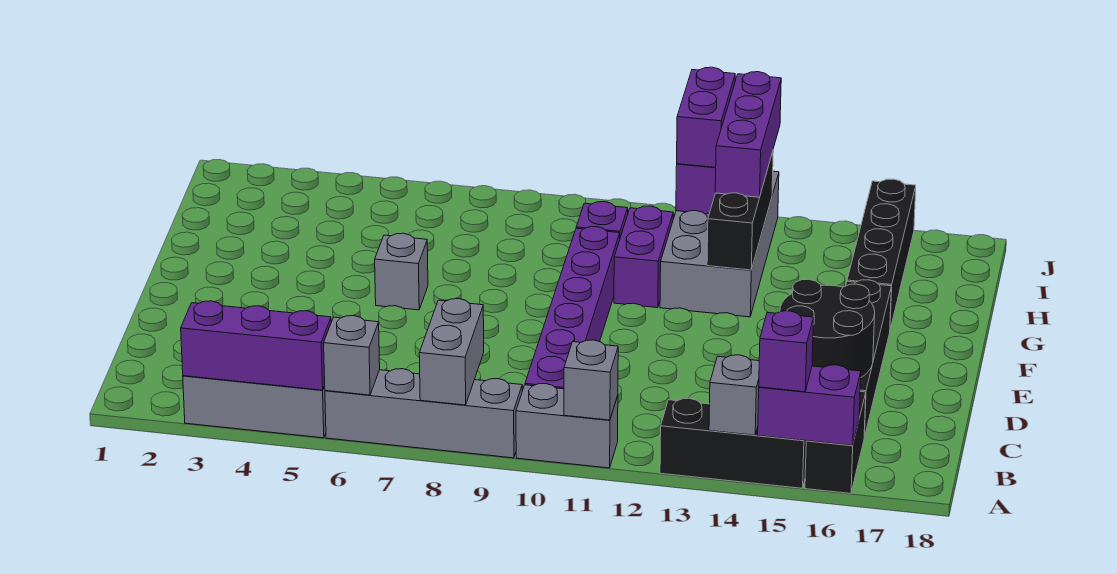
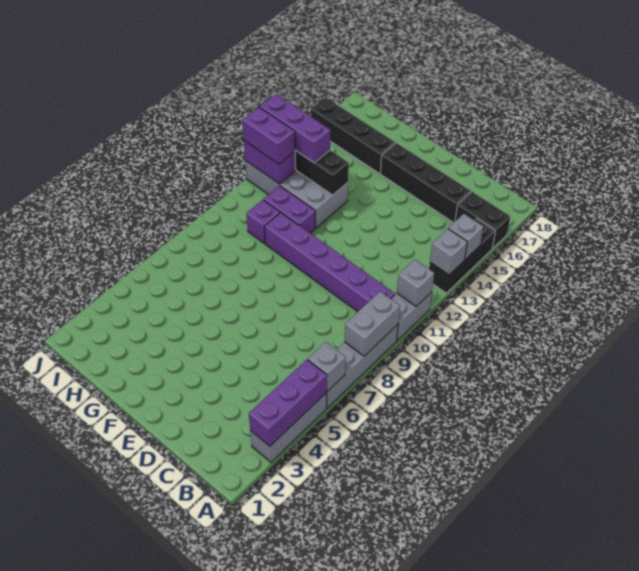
grey 1x2 brick [419,299,484,405] -> grey 1x2 brick turned to [345,292,400,356]
purple 1x2 brick [758,365,861,445] -> none
purple 1x1 brick [759,311,814,392] -> none
black 2x2 round brick [780,279,875,377] -> none
grey 1x1 brick [375,233,428,310] -> grey 1x1 brick moved to [430,229,467,275]

